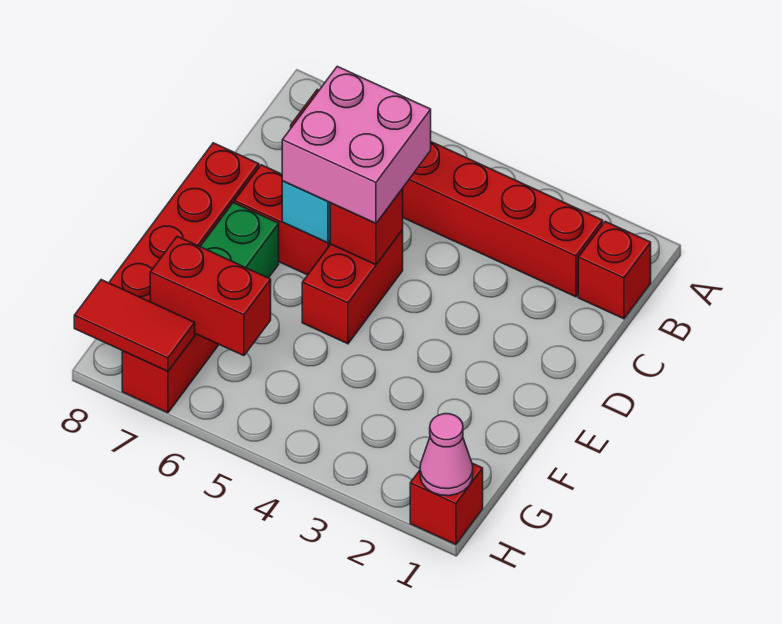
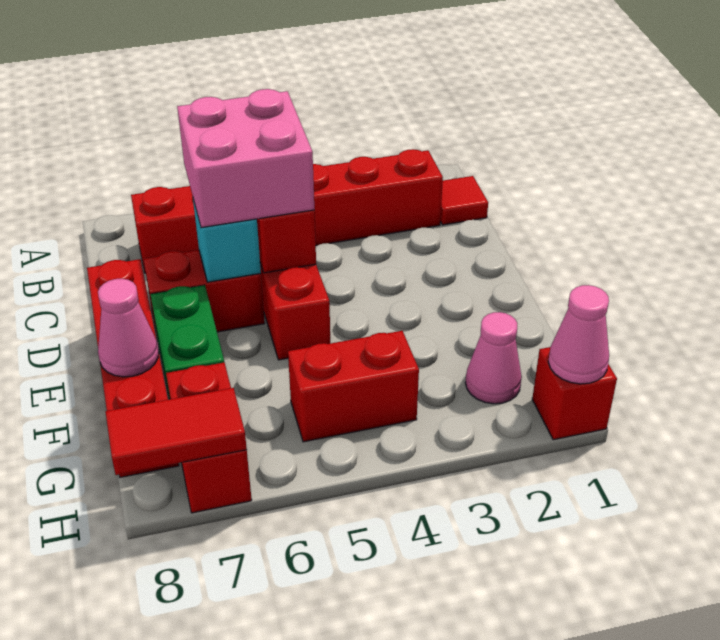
red 1x1 brick [578,221,651,319] -> red 1x1 tile [440,176,488,225]
none -> pink 1x1 cone [98,279,159,377]
none -> pink 1x1 cone [465,312,522,404]
red 1x2 brick [150,236,271,356] -> red 1x2 brick moved to [288,331,419,442]

